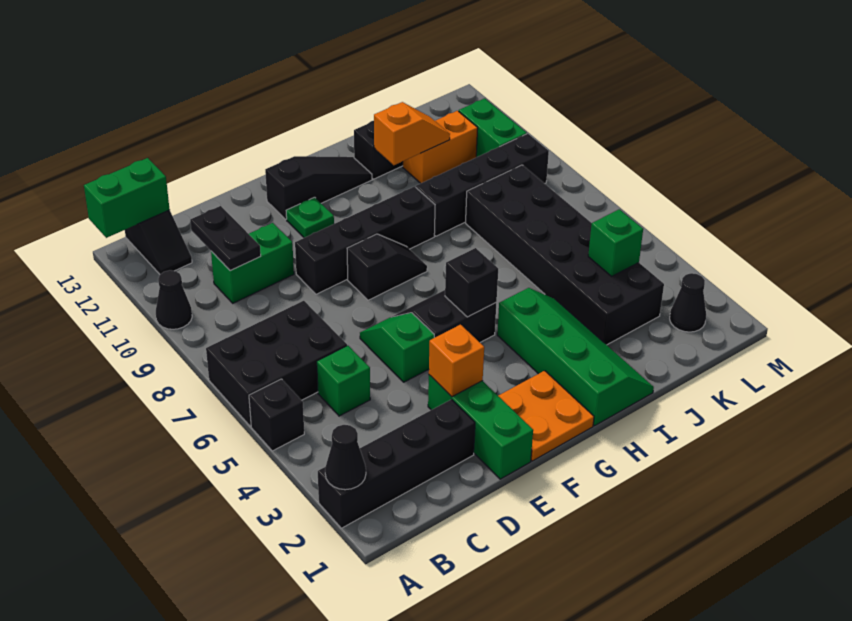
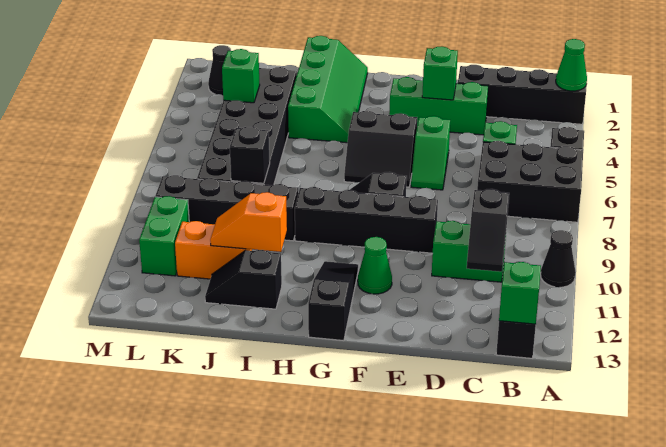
black 1x1 cone [325,425,366,490] -> green 1x1 cone [556,39,587,91]
green 1x2 brick [84,158,170,238] -> green 1x1 brick [499,262,541,324]
black 1x2 plate [190,206,261,271] -> black 1x2 slope [467,189,509,272]
green 1x3 brick [428,375,533,479] -> green 1x3 brick turned to [389,77,488,135]
orange 1x1 brick [429,325,484,397] -> green 1x1 brick [422,46,458,100]
orange 2x2 plate [498,371,594,461] -> none
green 1x1 plate [286,197,334,238] -> green 1x1 cone [358,237,392,294]
black 1x3 slope [265,156,372,219] -> black 1x3 slope turned to [308,261,358,341]
black 1x1 brick [445,248,498,317] -> black 1x1 brick moved to [230,127,270,183]
green 2x4 slope [497,288,654,426] -> green 2x4 slope turned to [288,36,368,143]

